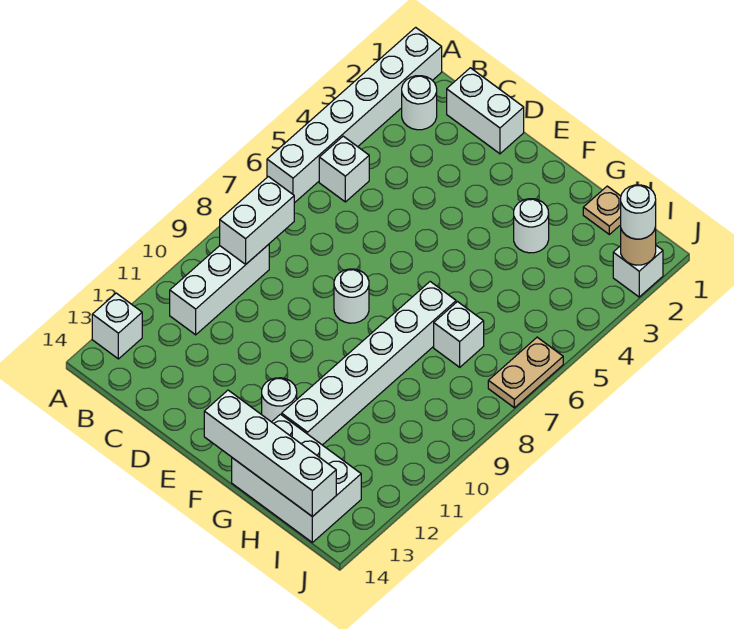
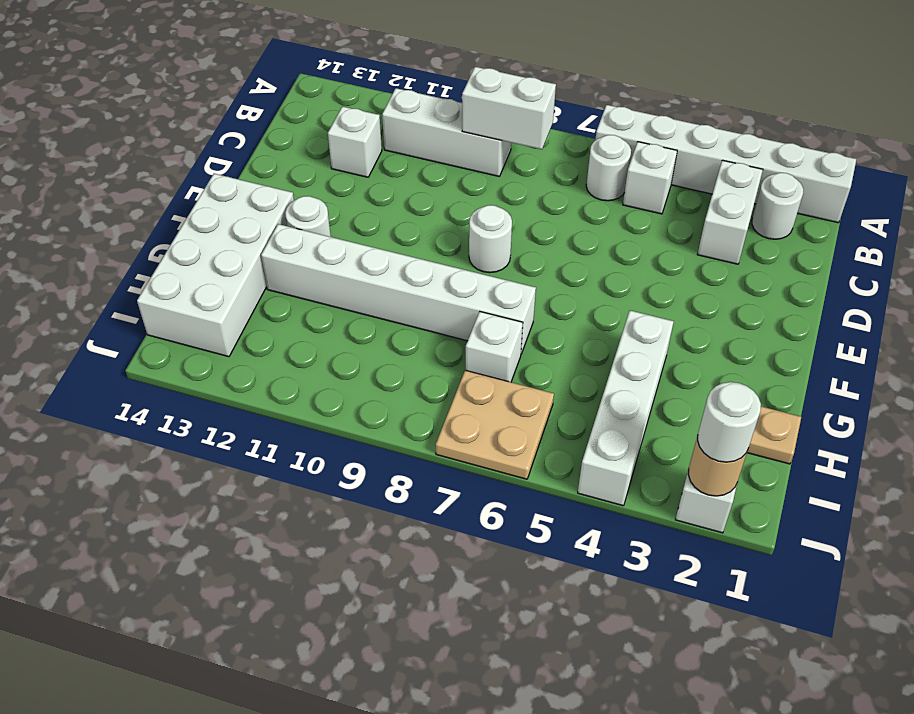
white 1x1 brick [92,293,142,359] -> white 1x1 brick moved to [328,106,382,177]
white 1x2 brick [447,68,524,154] -> white 1x2 brick moved to [697,160,763,264]
white 1x4 brick [204,390,336,517] -> white 1x4 brick moved to [578,311,674,506]
white 1x1 round brick [514,199,549,253] -> white 1x1 round brick moved to [586,135,631,201]
white 2x3 brick [232,414,361,542] -> white 2x4 brick [137,174,294,357]
tan 1x2 plate [488,337,563,408] -> tan 2x2 plate [436,370,554,479]

